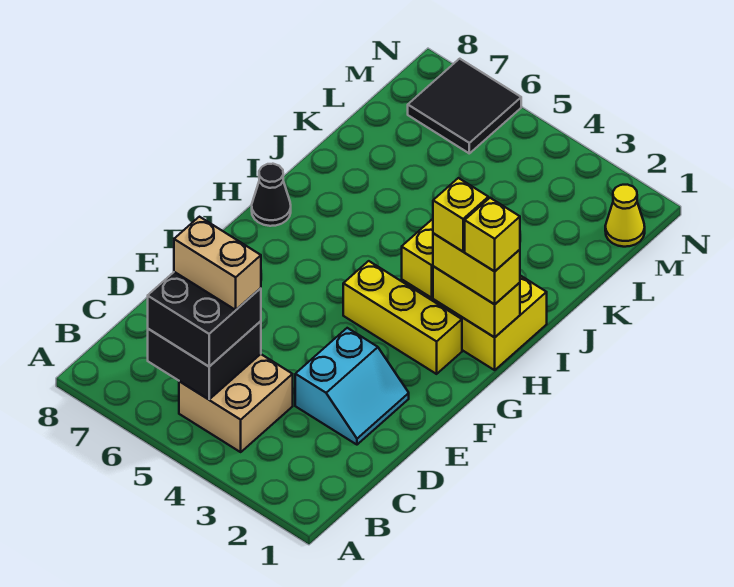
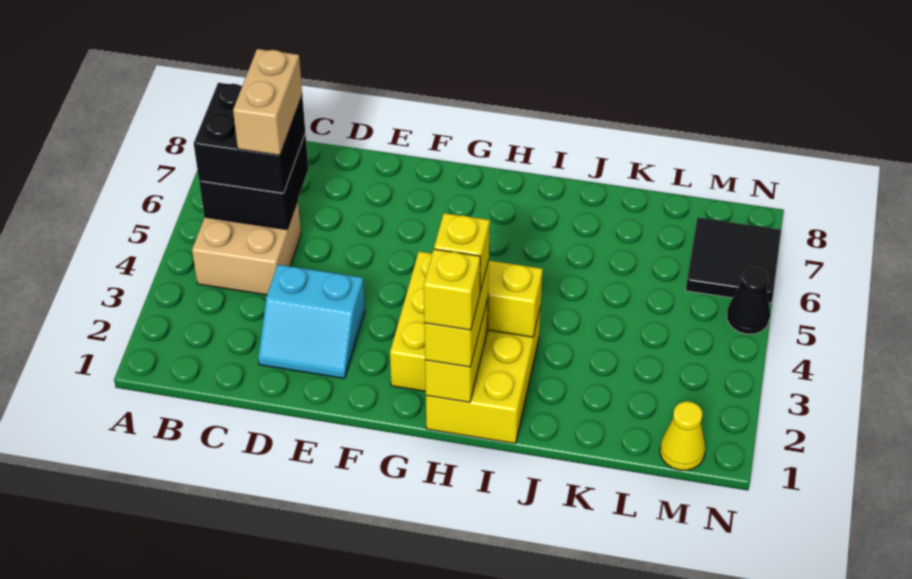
black 1x1 cone [252,164,291,226] -> black 1x1 cone moved to [727,267,770,334]

